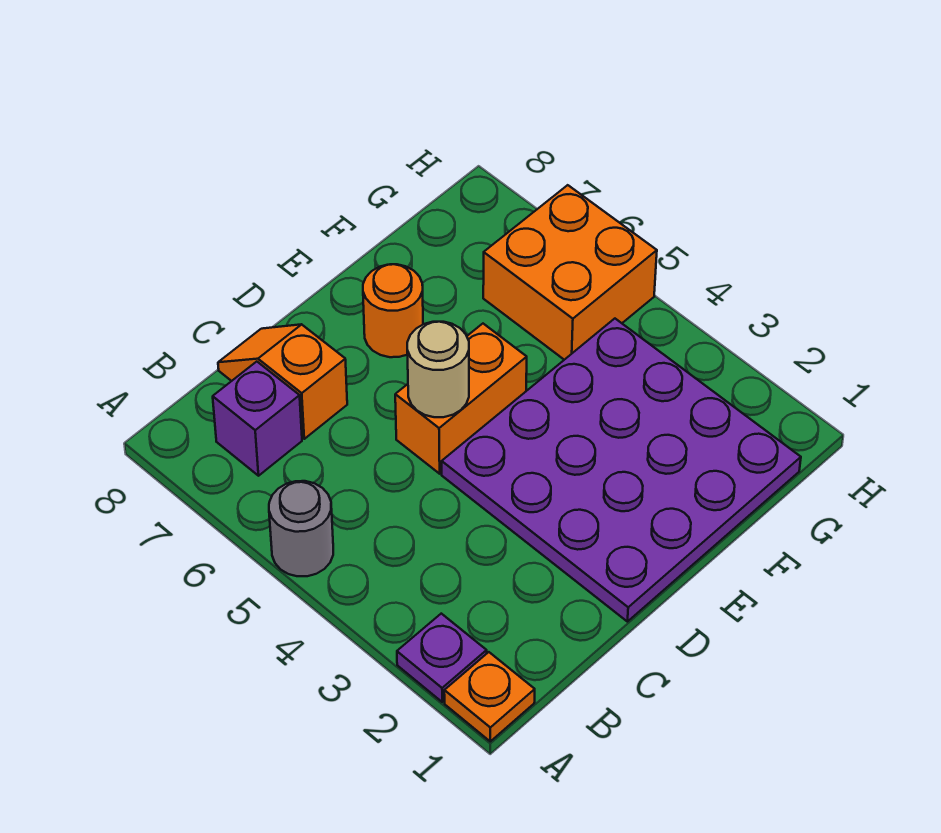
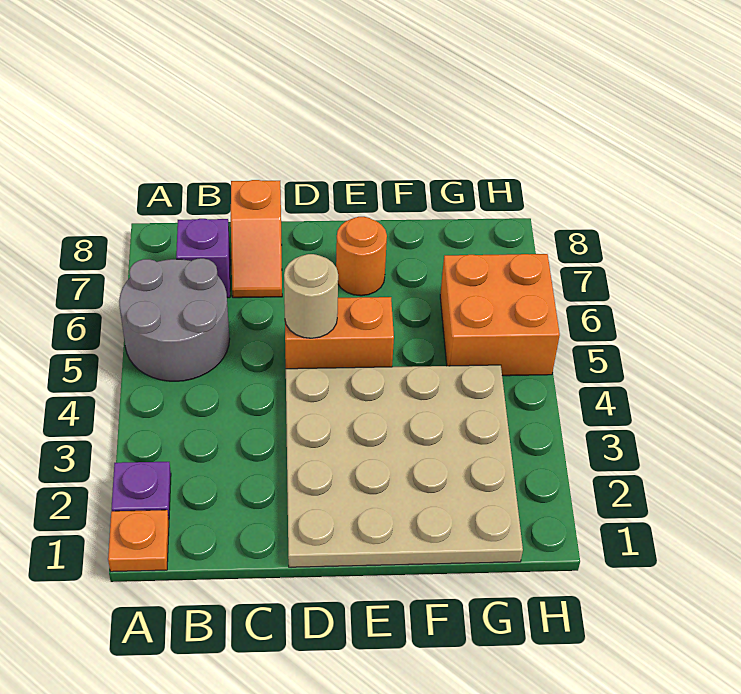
grey 1x1 round brick [269,481,333,576] -> grey 2x2 round brick [119,258,230,381]
orange 1x2 slope [218,324,347,439] -> orange 1x2 slope turned to [231,180,282,298]
purple 4x4 plate [442,319,801,622] -> tan 4x4 plate [286,365,523,567]

